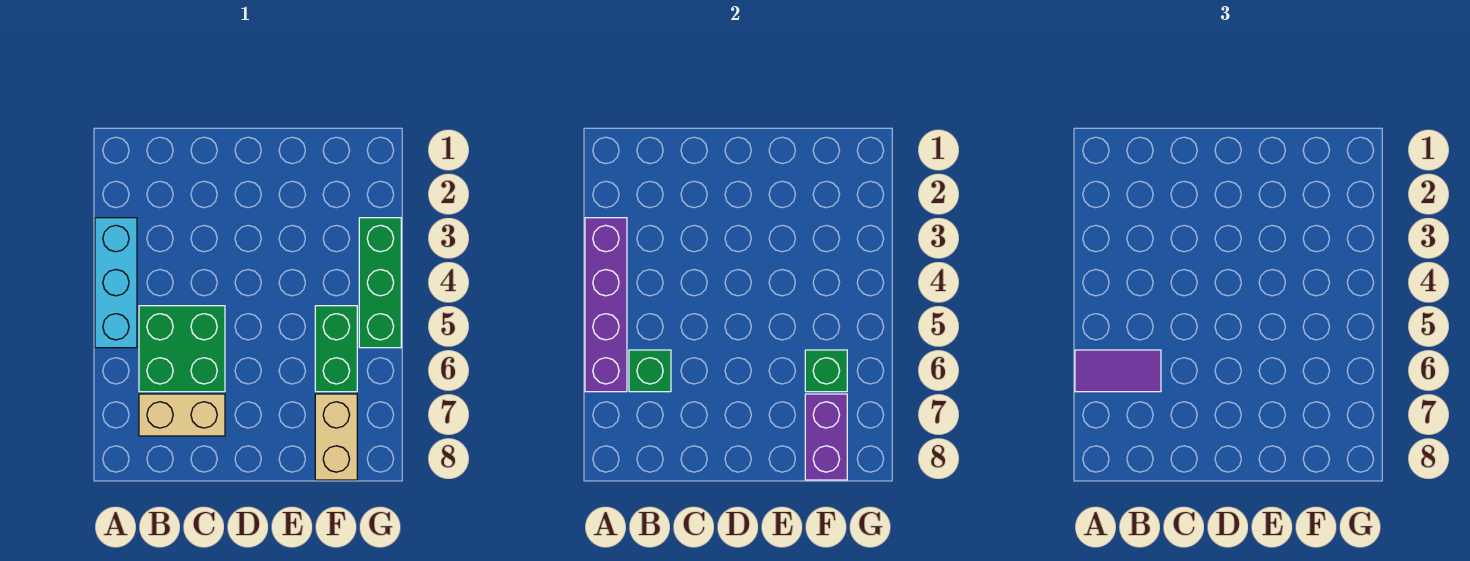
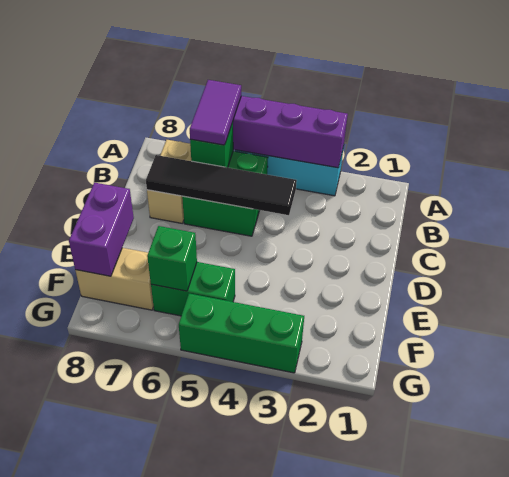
none -> black 1x4 tile [146,155,297,215]
purple 1x2 brick [805,394,847,480] -> purple 1x2 brick turned to [69,183,134,276]

